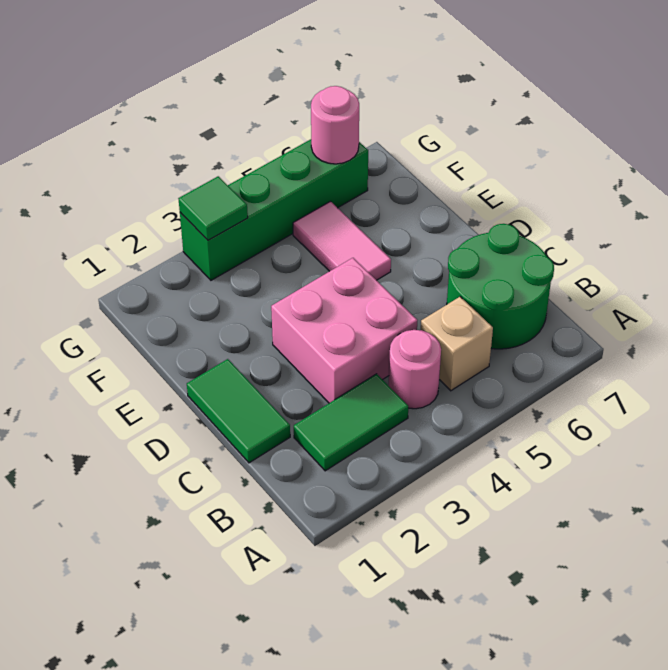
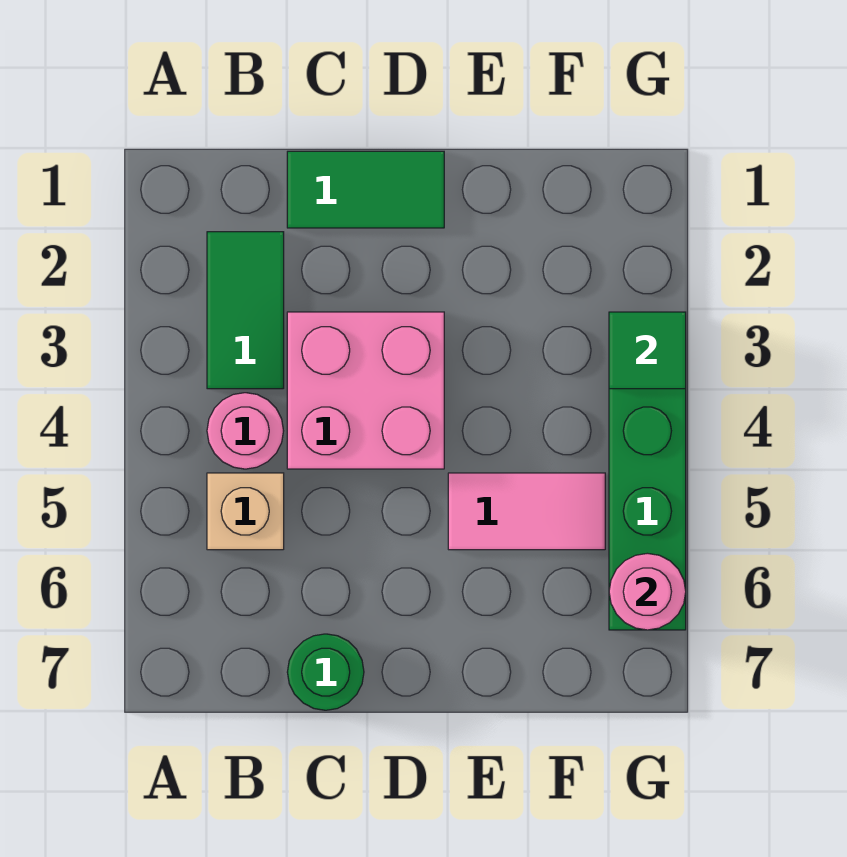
green 2x2 round brick [447,224,554,349] -> green 1x1 round brick [287,634,364,710]

